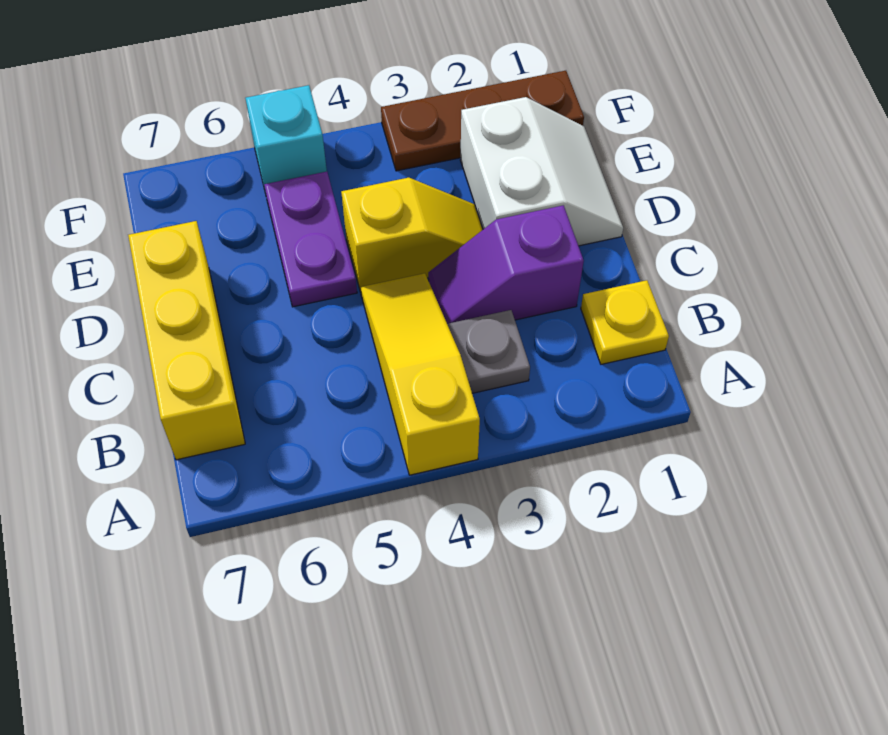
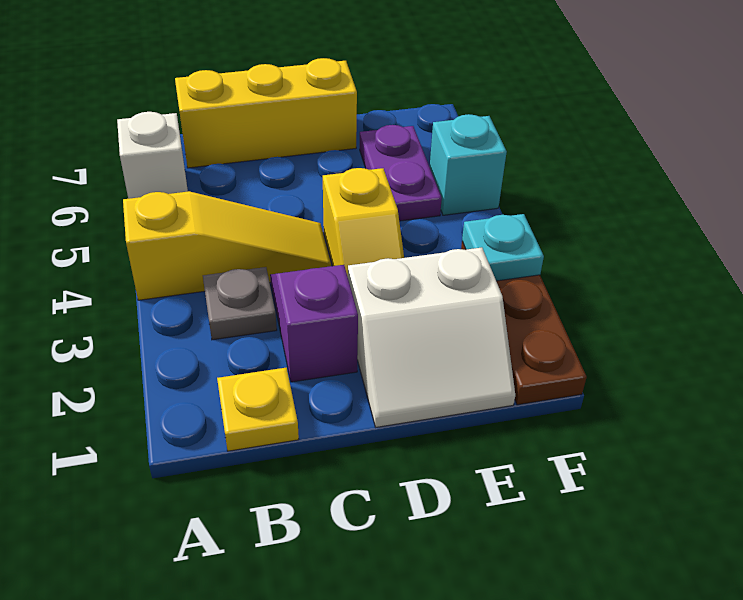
none -> white 1x1 brick [117,112,188,199]
purple 1x2 plate [264,172,357,307] -> purple 1x2 plate turned to [360,125,442,221]
none -> cyan 1x1 plate [462,214,544,281]

